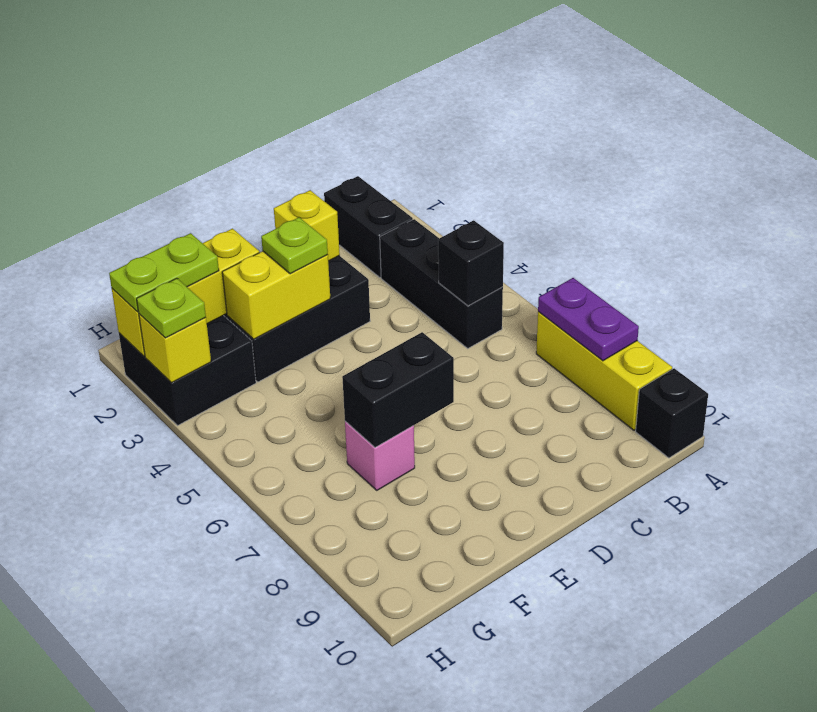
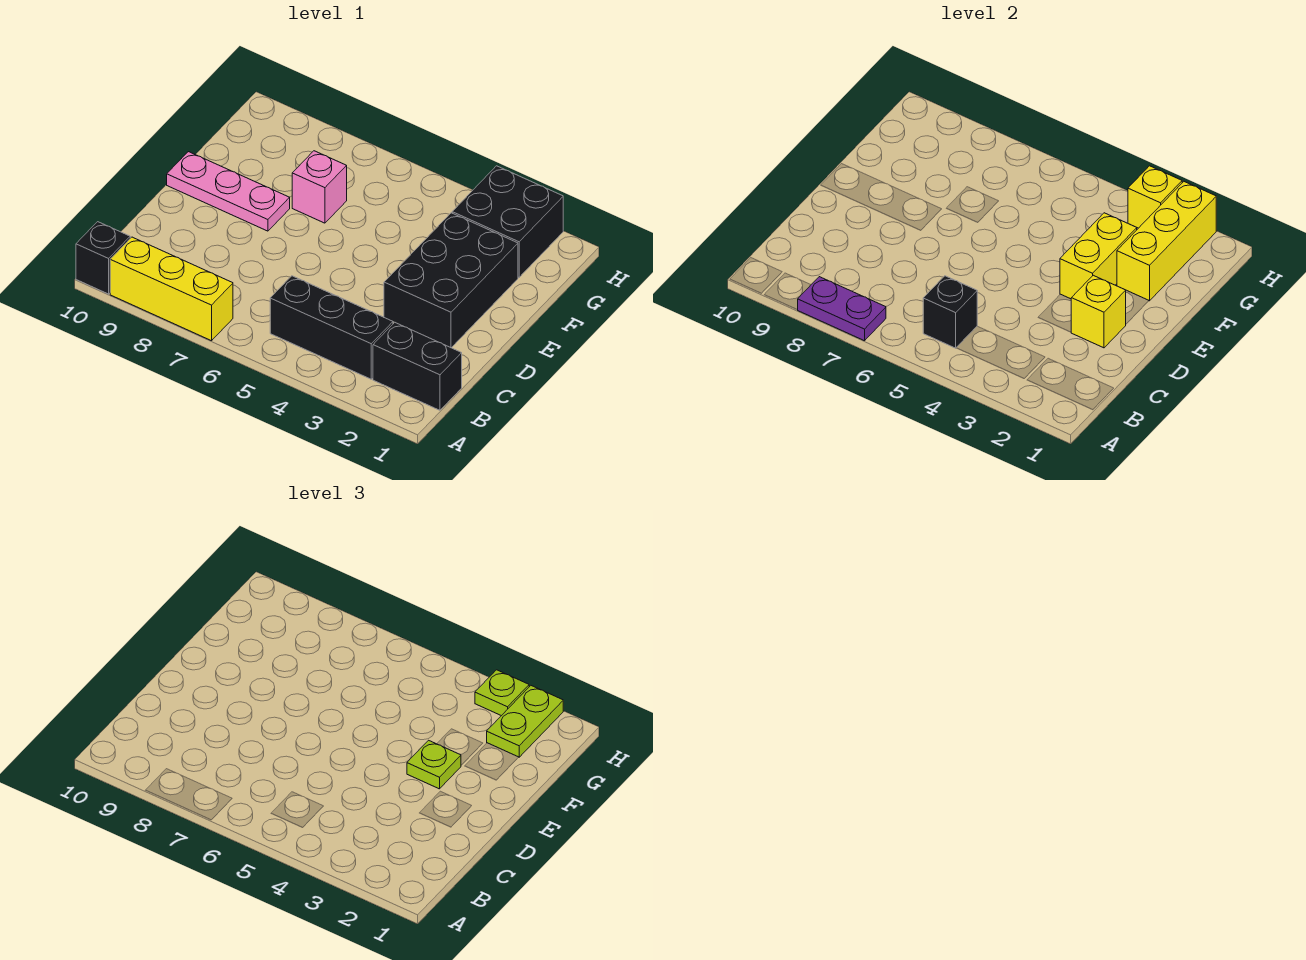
black 1x2 brick [342,332,454,447] -> none
none -> pink 1x3 plate [167,152,290,231]

